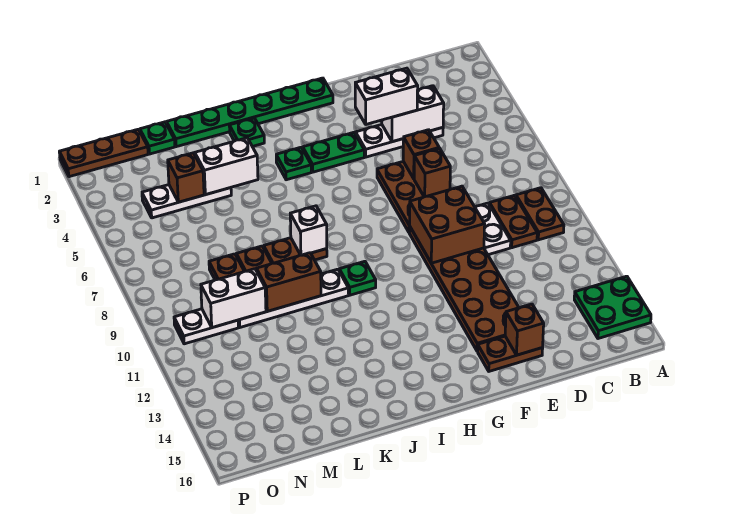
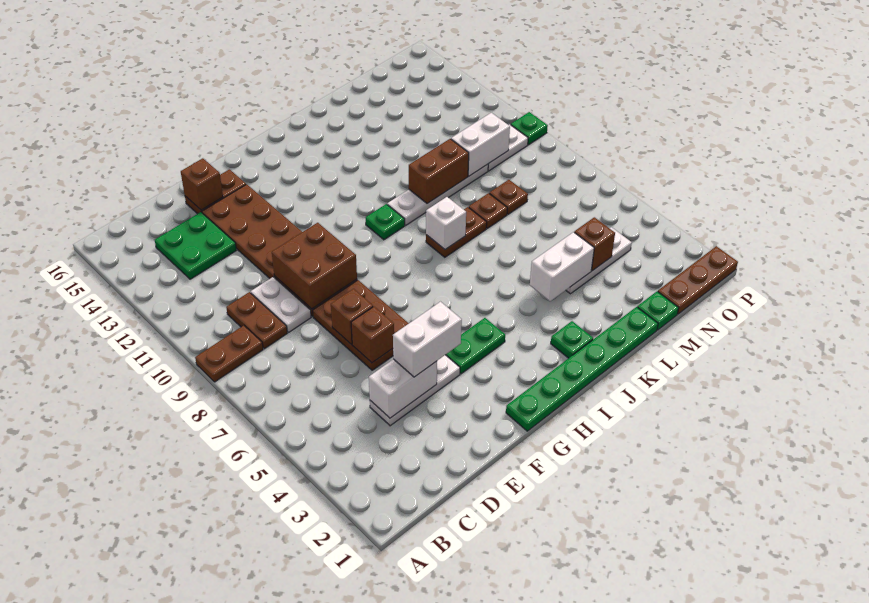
green 2x2 plate [574,276,651,339] -> green 2x2 plate moved to [155,212,236,279]
brown 1x2 plate [516,188,564,240] -> brown 1x2 plate turned to [195,325,263,382]
green 1x1 plate [276,147,311,180] -> green 1x1 plate moved to [511,112,548,145]

